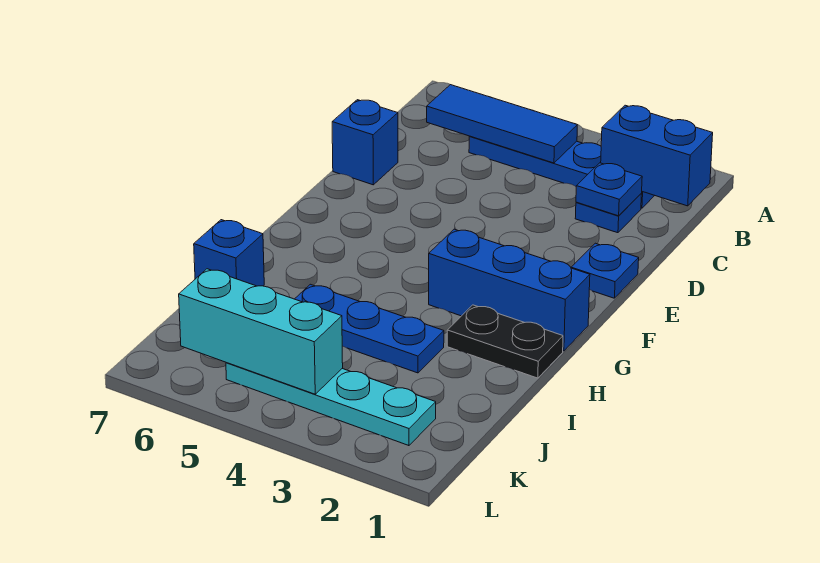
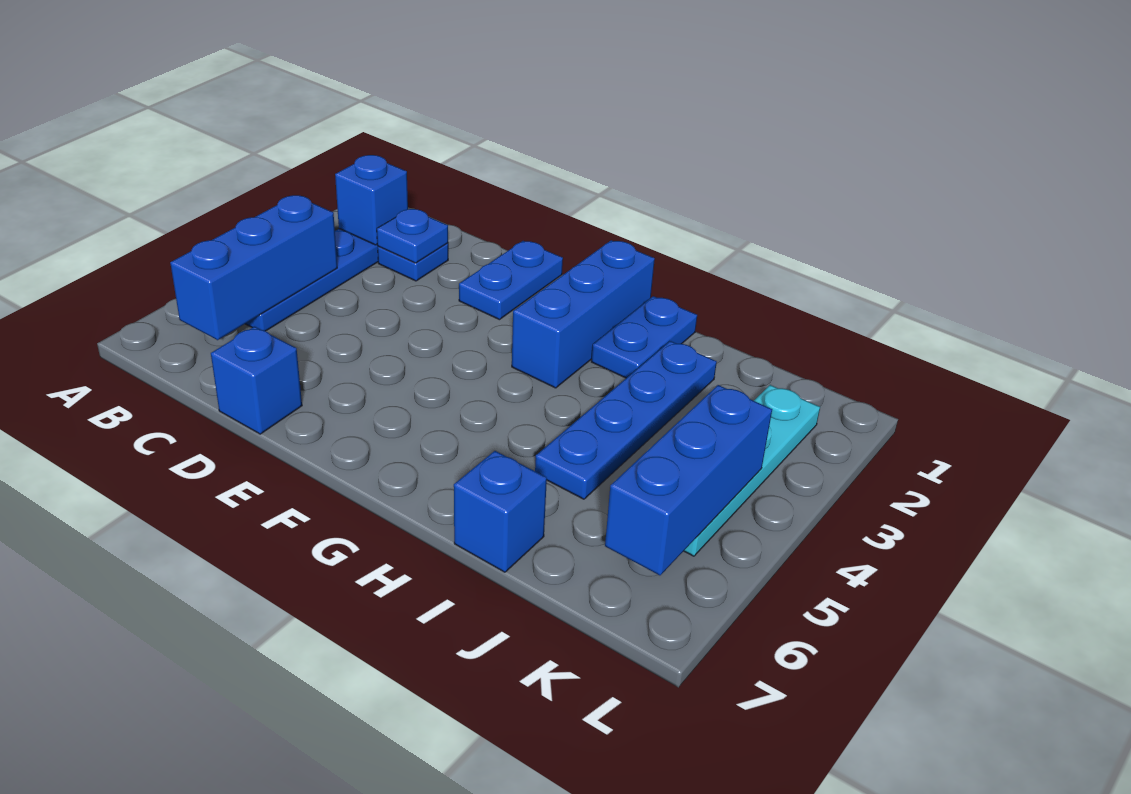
blue 1x2 brick [601,105,713,206] -> blue 1x1 brick [335,155,408,245]
blue 1x3 tile [427,85,577,163] -> blue 1x3 brick [170,195,337,340]
blue 1x1 plate [571,243,639,298] -> blue 1x2 plate [459,241,563,320]
black 1x2 plate [447,305,563,378] -> blue 1x2 plate [591,296,697,378]
blue 1x3 plate [295,284,444,373] -> blue 1x4 plate [535,341,717,499]
cyan 1x3 brick [179,269,343,394] -> blue 1x3 brick [605,385,772,575]

